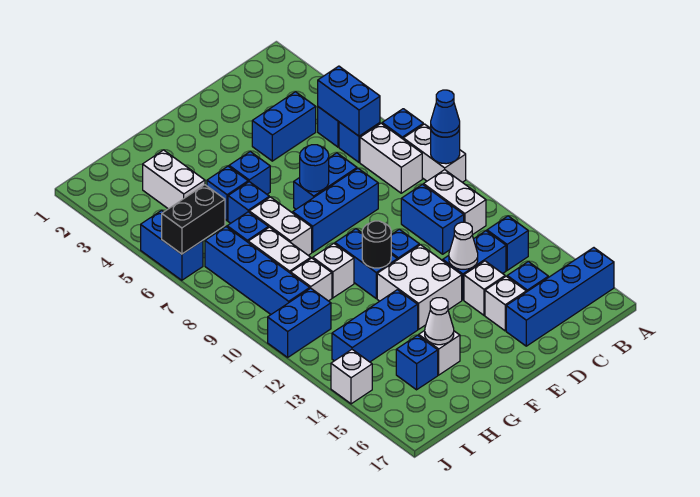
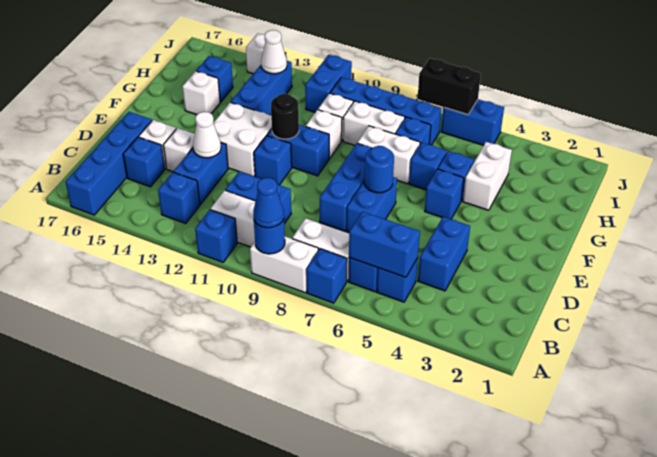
none -> blue 1x1 brick [195,210,237,262]
white 1x1 cone [425,298,454,345] -> white 1x1 cone moved to [261,30,287,74]
white 1x2 brick [143,150,205,209] -> white 1x2 brick turned to [463,142,512,210]
black 1x2 brick [162,185,225,254] -> black 1x2 brick turned to [418,58,481,115]

